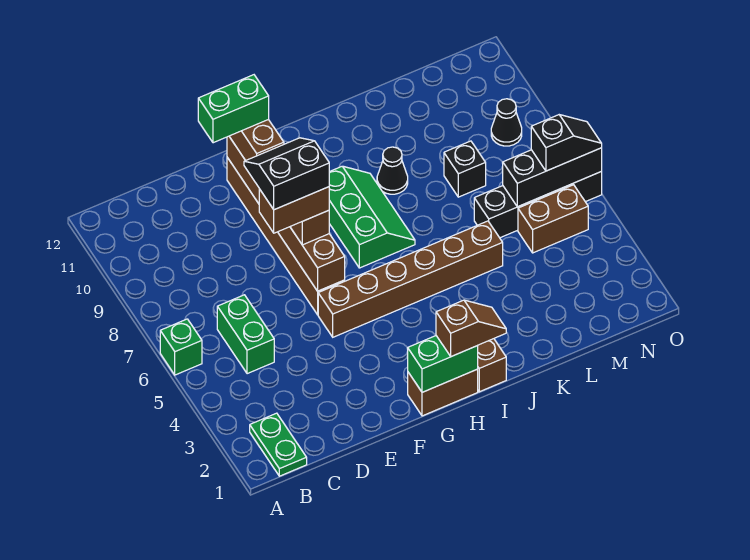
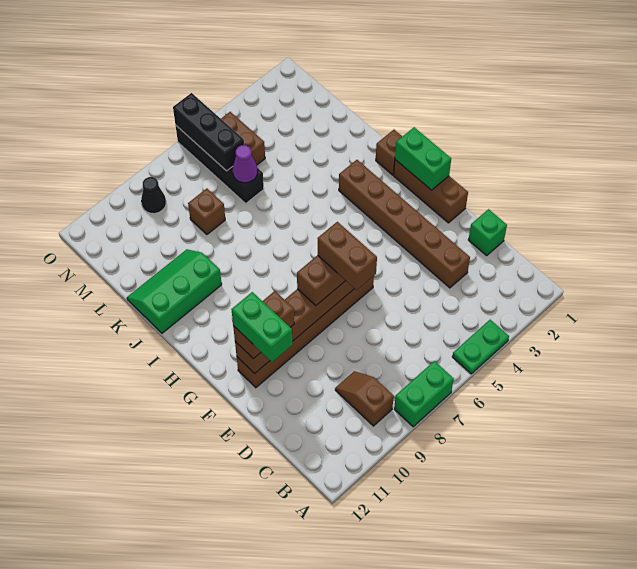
green 1x1 brick [160,319,202,375] -> green 1x1 brick moved to [468,209,507,256]
green 1x2 plate [250,413,307,476] -> green 1x2 plate moved to [452,320,509,374]
green 1x2 brick [217,295,274,374] -> green 1x2 brick moved to [394,361,454,427]
black 2x2 slope [244,138,329,210] -> none
brown 1x6 brick [318,221,503,337] -> brown 1x6 brick moved to [339,160,470,288]
brown 1x2 brick [408,369,478,416] -> brown 1x3 brick [394,160,468,223]
brown 1x2 slope [436,300,506,357] -> brown 1x2 slope moved to [335,371,394,426]
green 2x3 slope [329,166,415,268] -> green 2x3 slope moved to [127,249,222,333]
black 1x1 cone [377,147,408,194] -> none
none -> purple 1x1 cone [232,145,258,183]
black 1x1 brick [444,141,486,197] -> brown 1x1 brick [188,189,225,234]
black 1x2 slope [531,115,602,171] -> none

